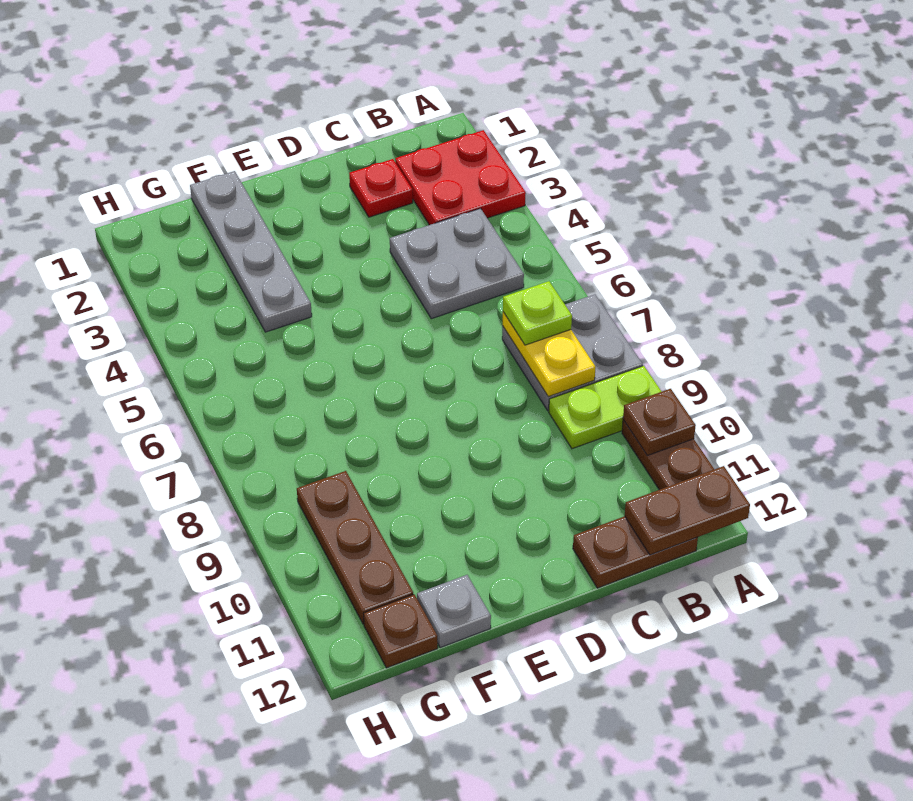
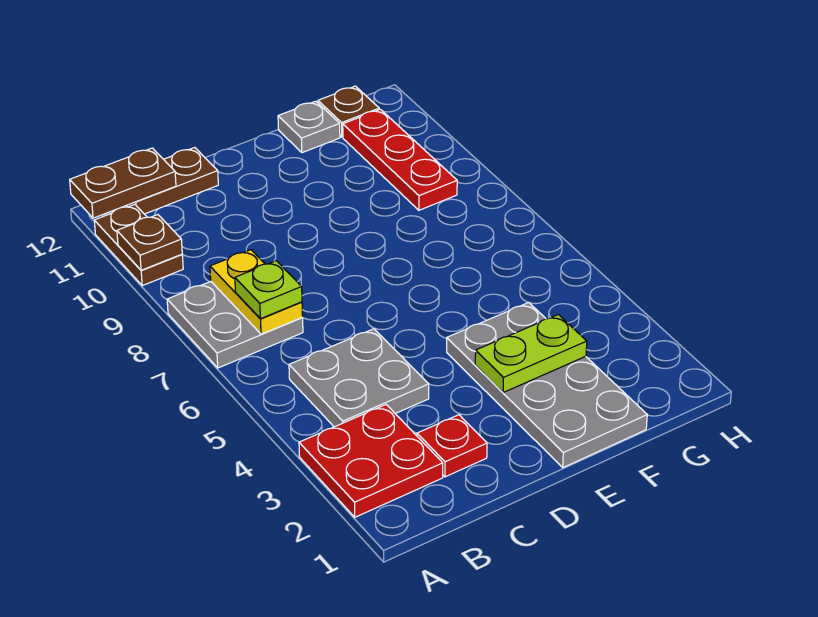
lime 1x2 plate [549,366,662,449] -> lime 1x2 plate moved to [475,315,587,393]
grey 1x4 plate [190,171,312,332] -> grey 2x4 plate [447,302,647,467]
brown 1x3 plate [297,471,413,624] -> red 1x3 plate [343,109,457,210]

